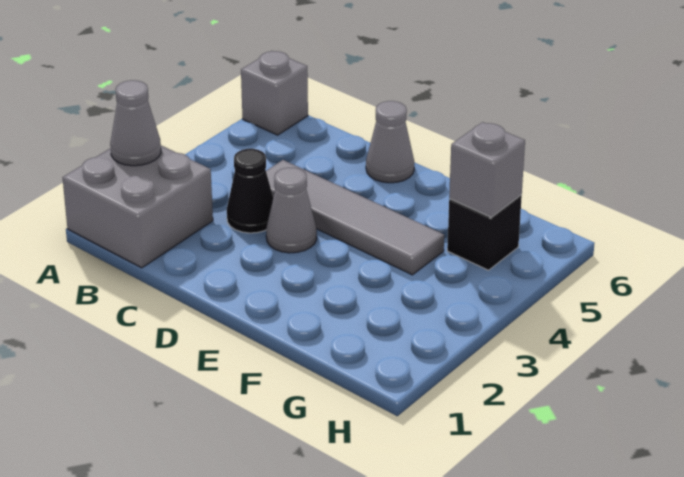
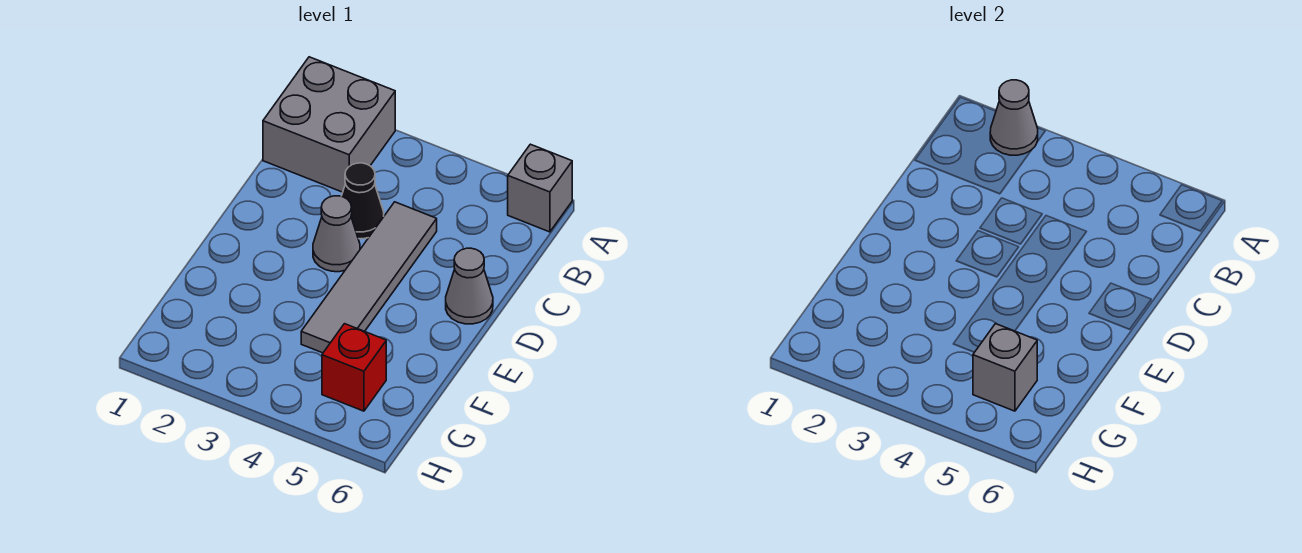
black 1x1 brick [447,195,522,270] -> red 1x1 brick [322,324,386,411]

